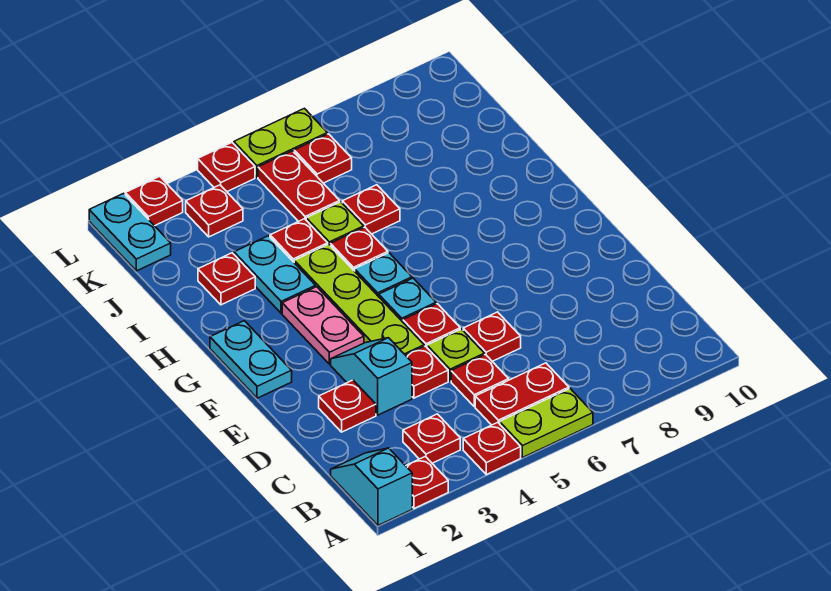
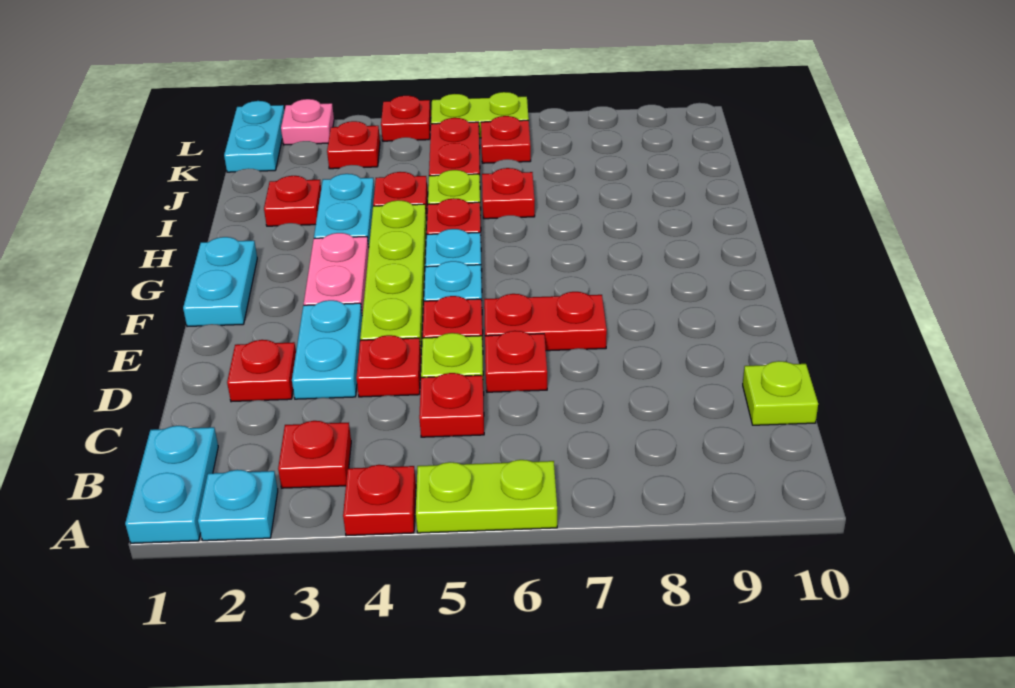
cyan 1x2 slope [331,448,412,525] -> cyan 1x2 plate [125,426,218,543]
red 1x1 plate [406,456,448,509] -> cyan 1x1 plate [198,470,278,541]
red 1x2 plate [475,363,569,425] -> red 1x2 plate moved to [484,292,607,351]
none -> lime 1x1 plate [743,361,818,425]
cyan 1x2 slope [331,338,412,415] -> cyan 1x2 plate [292,300,362,399]
red 1x1 plate [125,176,183,226] -> pink 1x1 plate [281,99,334,145]

